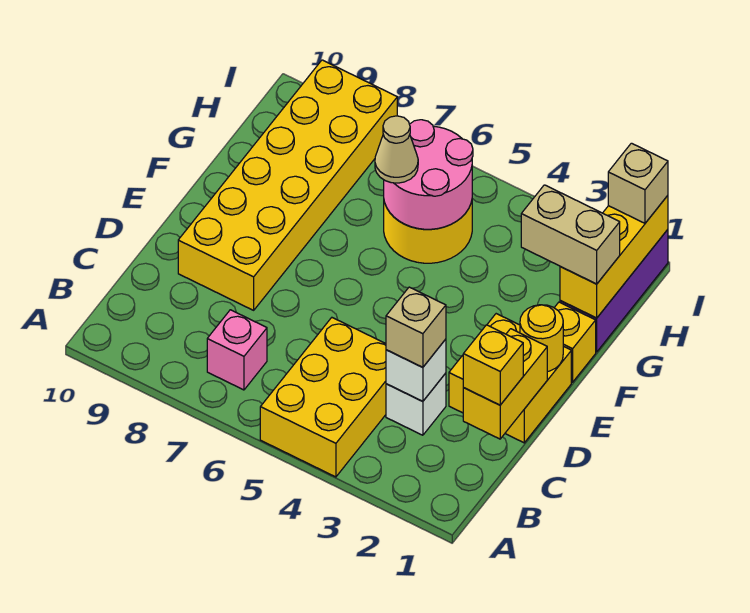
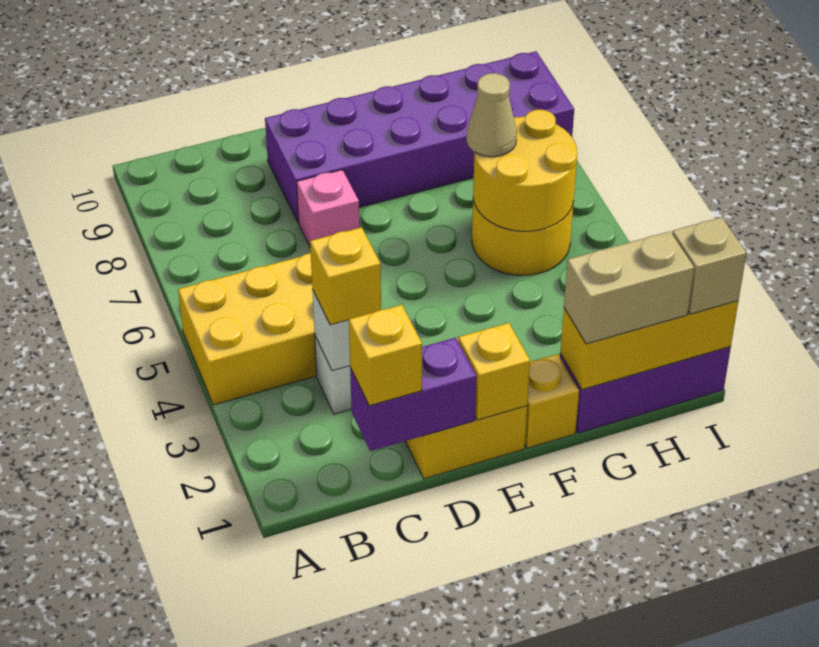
pink 1x1 brick [207,310,267,390] -> pink 1x1 brick moved to [297,170,360,246]
yellow 1x2 brick [463,329,547,439] -> purple 1x2 brick [350,338,476,451]
tan 1x1 brick [386,287,446,367] -> yellow 1x1 brick [310,227,381,325]
yellow 2x6 brick [178,60,397,310] -> purple 2x6 brick [265,51,574,223]
yellow 1x1 round brick [520,305,563,371] -> yellow 1x1 brick [458,323,530,420]
tan 1x2 brick [521,185,620,284] -> tan 1x2 brick turned to [564,231,694,344]
pink 2x2 round brick [384,120,473,229] -> yellow 2x2 round brick [473,110,577,231]

